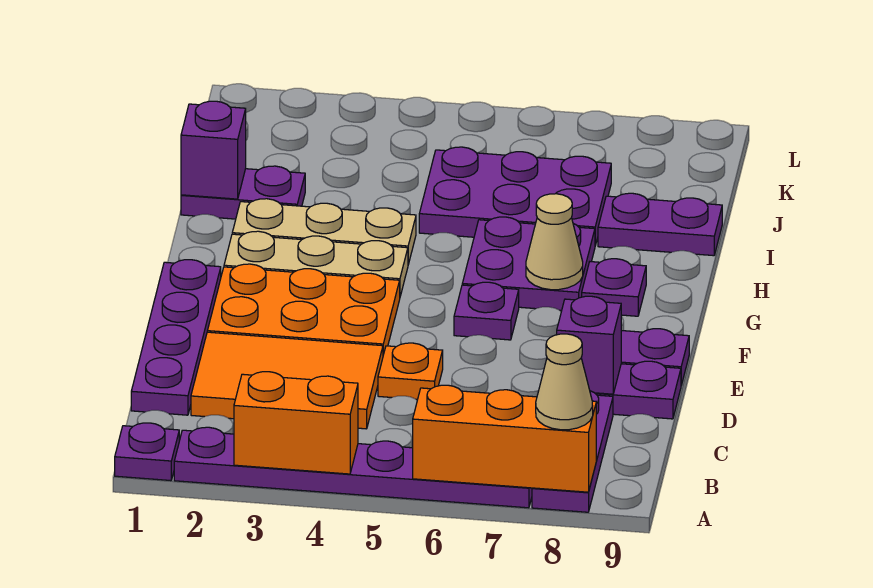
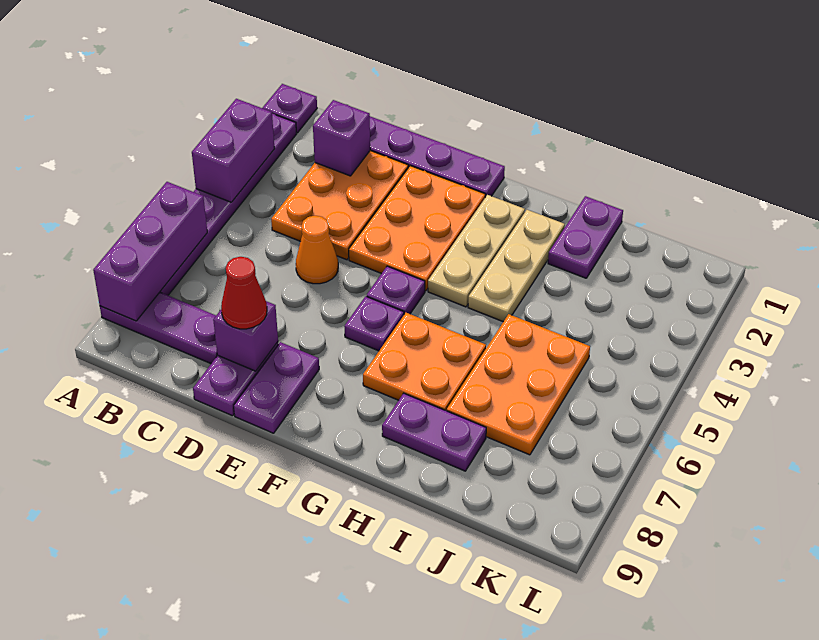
orange 1x2 brick [234,372,358,474] -> purple 1x2 brick [192,99,275,202]
orange 1x3 brick [413,385,596,492] -> purple 1x3 brick [93,182,207,321]
tan 1x1 cone [536,334,593,430] -> none
orange 2x3 tile [191,332,383,429] -> orange 2x3 plate [271,151,408,260]
orange 1x1 plate [378,343,443,399] -> orange 1x1 cone [296,216,338,284]
none -> red 1x1 cone [221,257,267,329]
purple 2x2 plate [462,217,595,311] -> orange 2x2 plate [363,313,486,411]
tan 1x1 cone [526,194,583,290] -> none
purple 1x1 plate [582,259,646,316] -> purple 1x1 plate moved to [367,266,425,314]
purple 1x1 brick [181,101,246,199] -> purple 1x1 brick moved to [313,100,370,176]
purple 2x3 plate [419,147,611,245] -> orange 2x3 plate [447,314,590,455]
purple 1x2 plate [598,193,722,256] -> purple 1x2 plate turned to [382,393,486,471]

